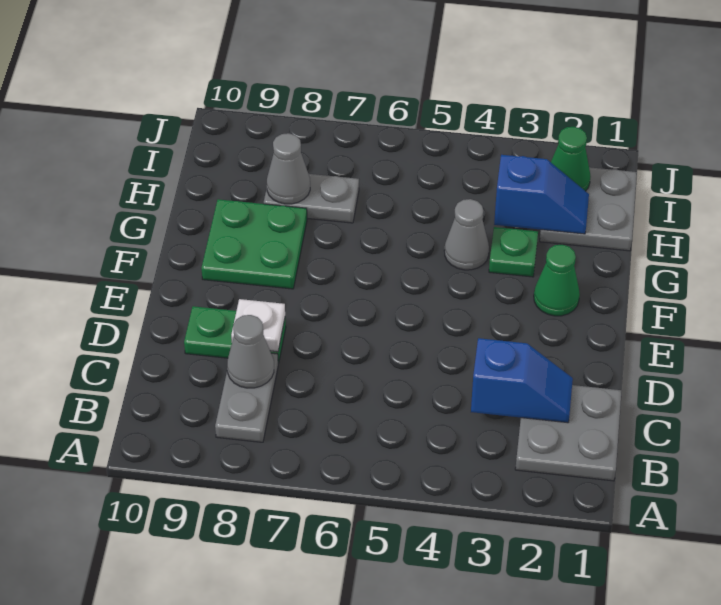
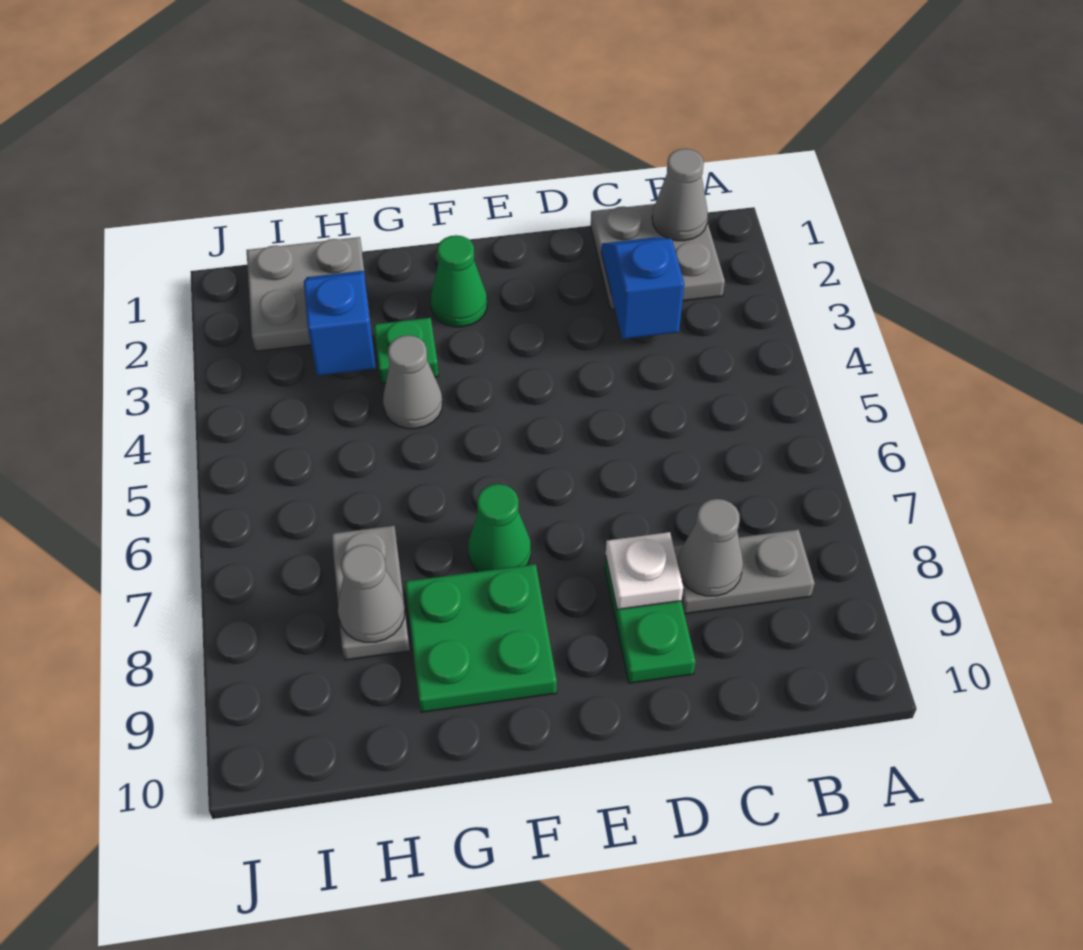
none -> grey 1x1 cone [652,149,708,241]
green 1x1 cone [551,127,591,191] -> green 1x1 cone moved to [468,484,531,572]

